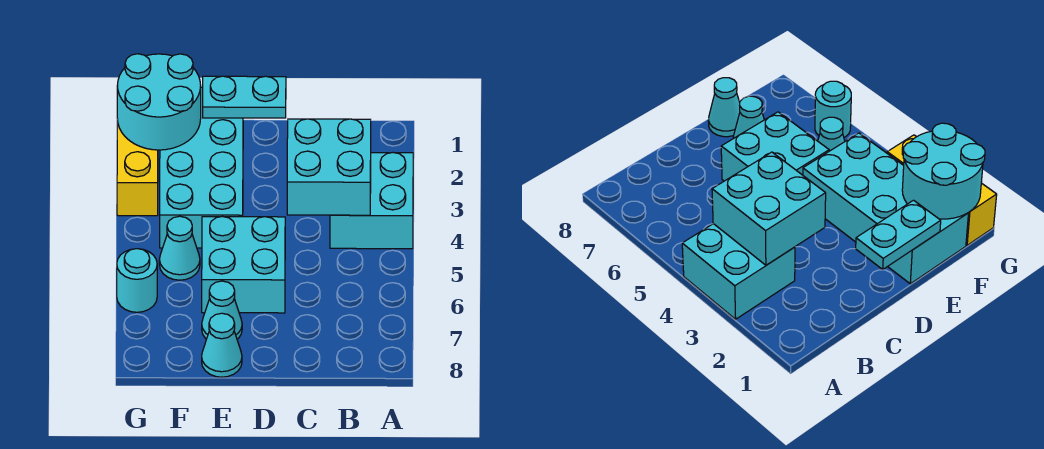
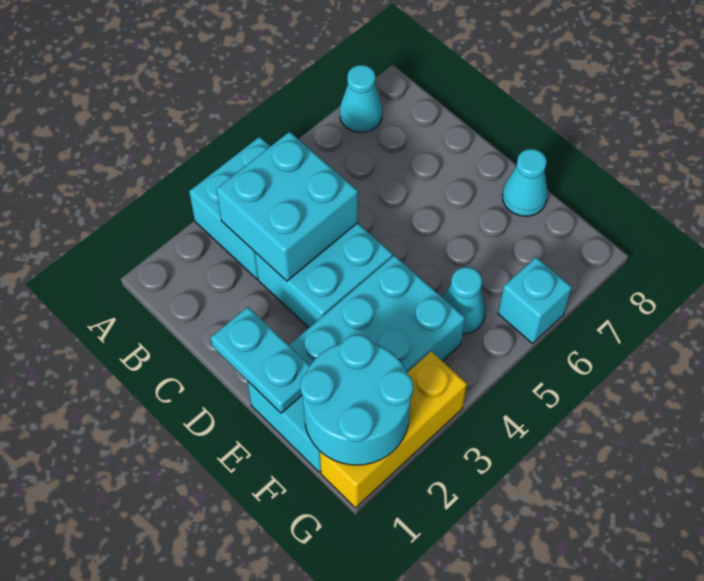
cyan 2x2 brick [202,216,285,313] -> cyan 2x2 brick moved to [255,223,393,327]
cyan 1x1 cone [202,281,242,339] -> cyan 1x1 cone moved to [340,65,382,132]
cyan 1x1 round brick [117,249,157,312] -> cyan 1x1 brick [498,257,572,344]

